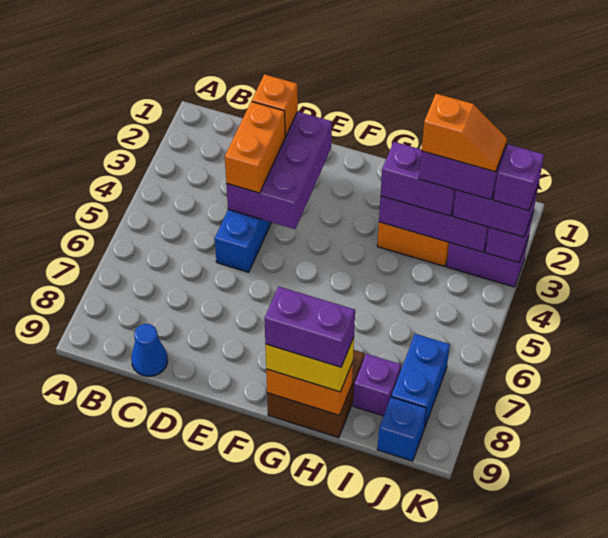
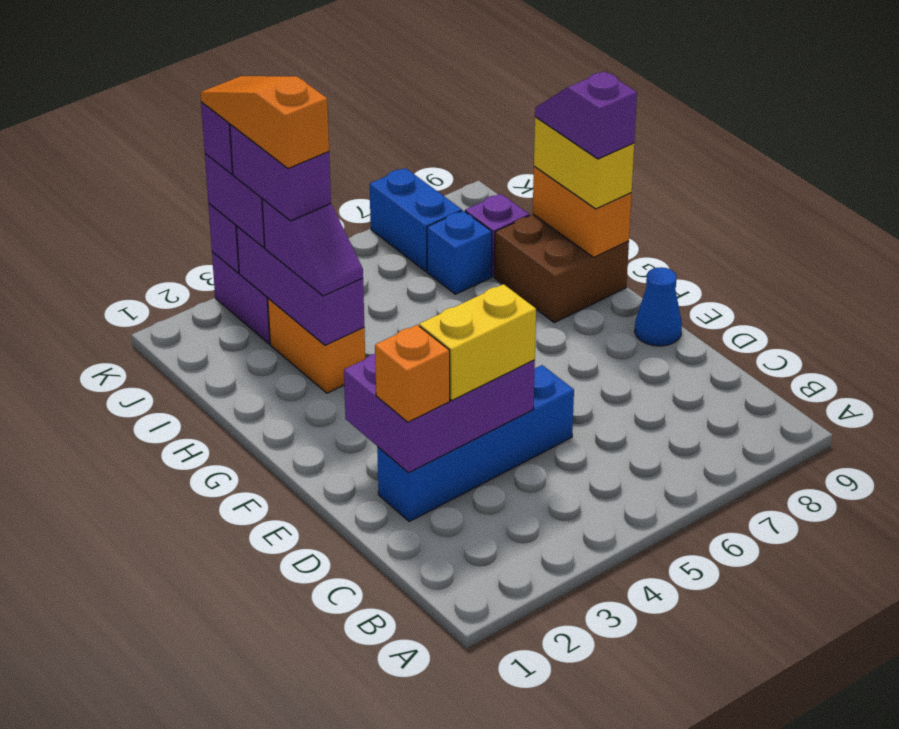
blue 1x1 cone [131,324,168,377] -> blue 1x1 cone moved to [635,267,682,346]
orange 1x2 brick [225,102,285,193] -> yellow 1x2 brick [419,284,536,400]
purple 1x2 brick [264,286,355,367] -> purple 1x2 slope [535,71,637,159]
purple 1x2 brick [381,142,456,216] -> purple 1x2 slope [262,199,363,296]
orange 1x2 slope [422,94,507,172] -> orange 1x3 slope [200,76,329,169]
blue 1x2 brick [391,334,450,428] -> blue 1x2 brick turned to [370,168,462,272]
blue 1x1 brick [377,397,427,461] -> blue 1x1 brick moved to [427,211,492,294]

